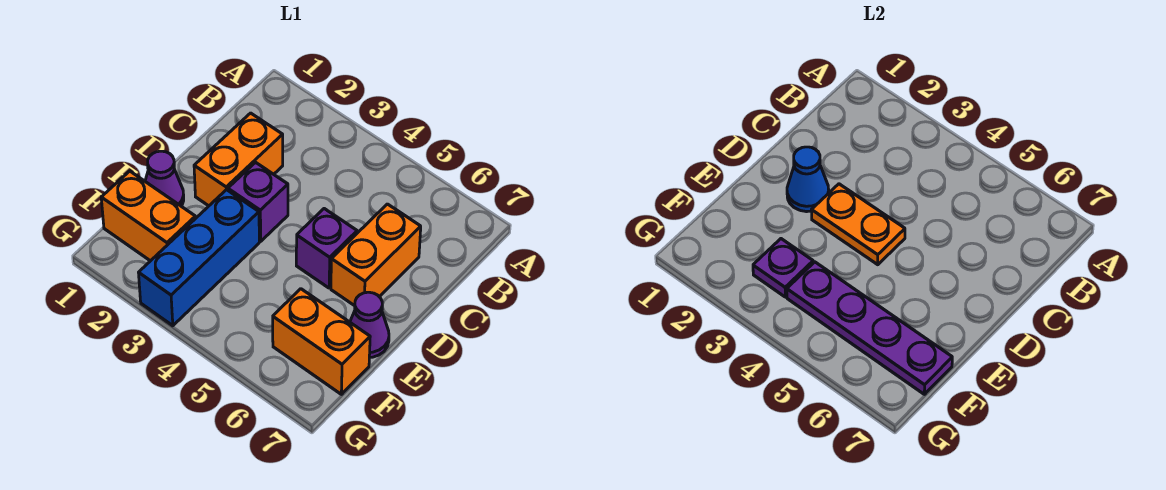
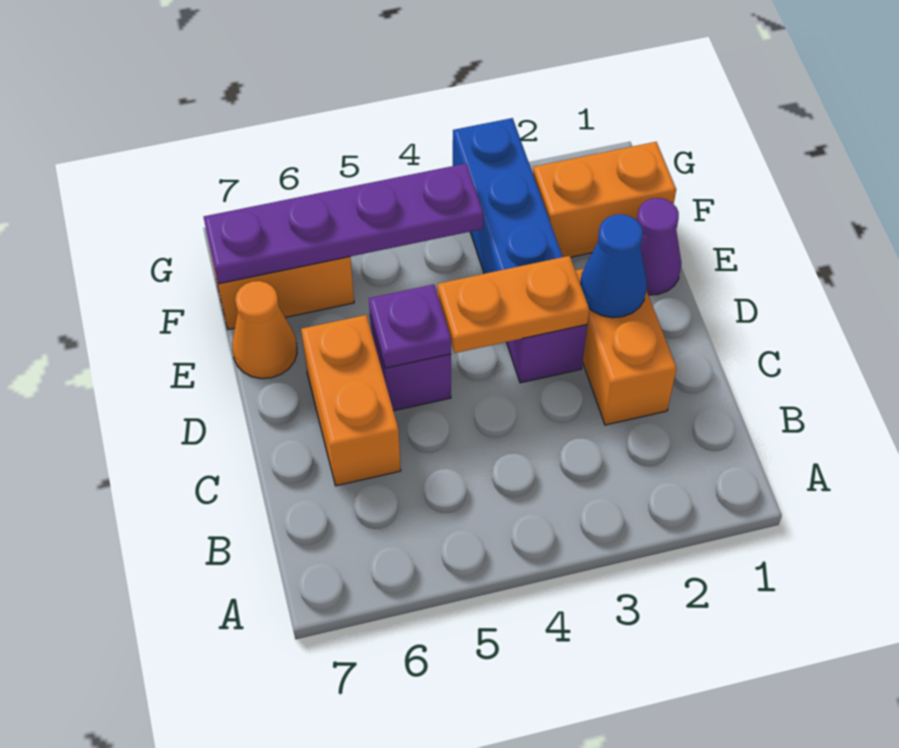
purple 1x1 cone [350,292,389,358] -> orange 1x1 cone [232,281,297,379]
purple 1x1 plate [753,239,813,297] -> purple 1x1 plate moved to [369,284,451,368]

